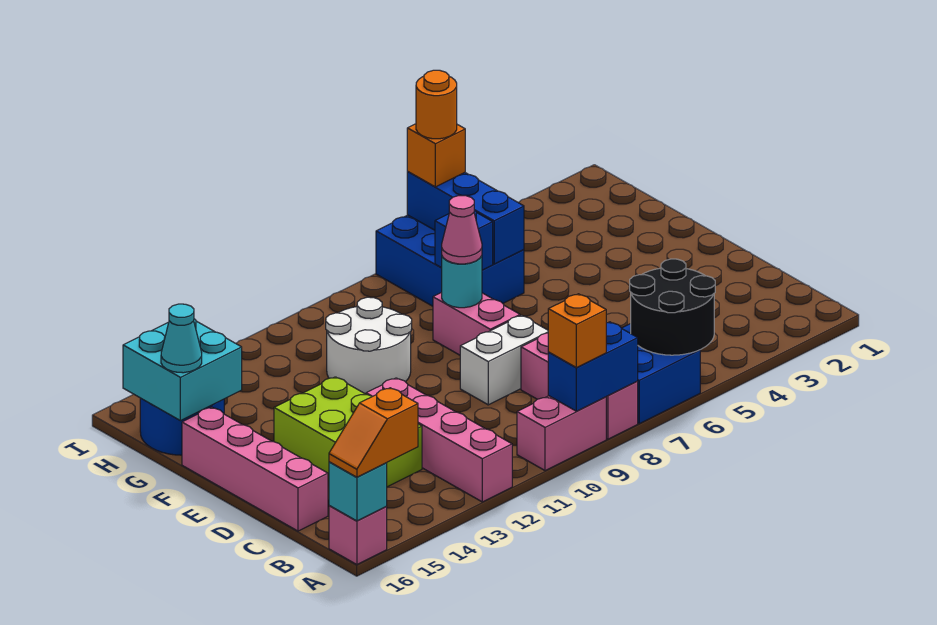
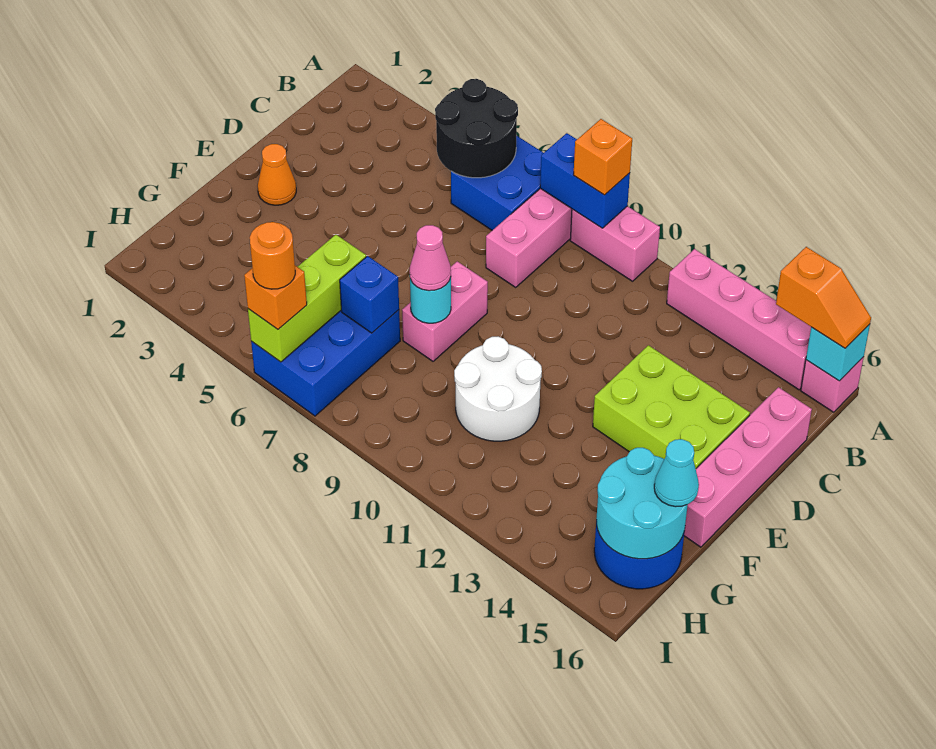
pink 1x4 brick [366,378,512,502] -> pink 1x4 brick turned to [667,249,811,390]
lime 2x3 brick [274,377,422,487] -> lime 2x3 brick turned to [593,345,750,469]
white 1x2 brick [460,315,548,405] -> none
none -> orange 1x1 cone [258,144,296,205]
blue 1x3 brick [407,172,524,264] -> lime 1x3 brick [248,235,366,362]
cyan 2x2 brick [123,319,242,421] -> cyan 2x2 round brick [596,448,688,559]

